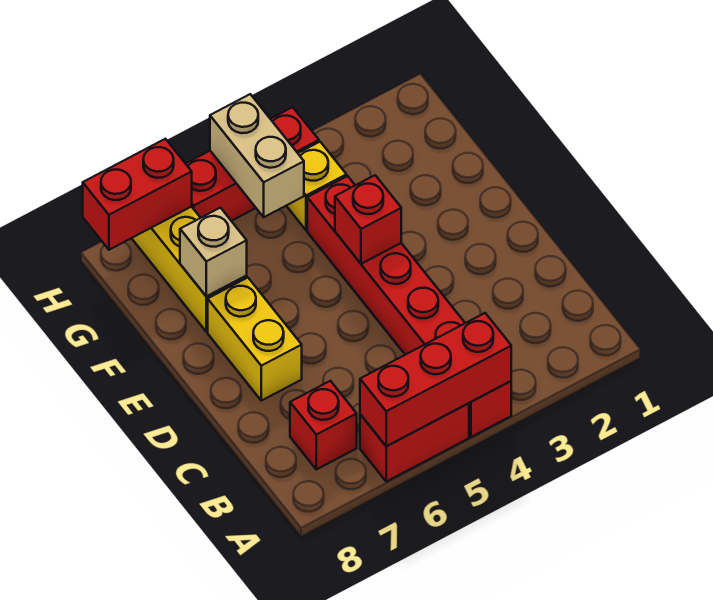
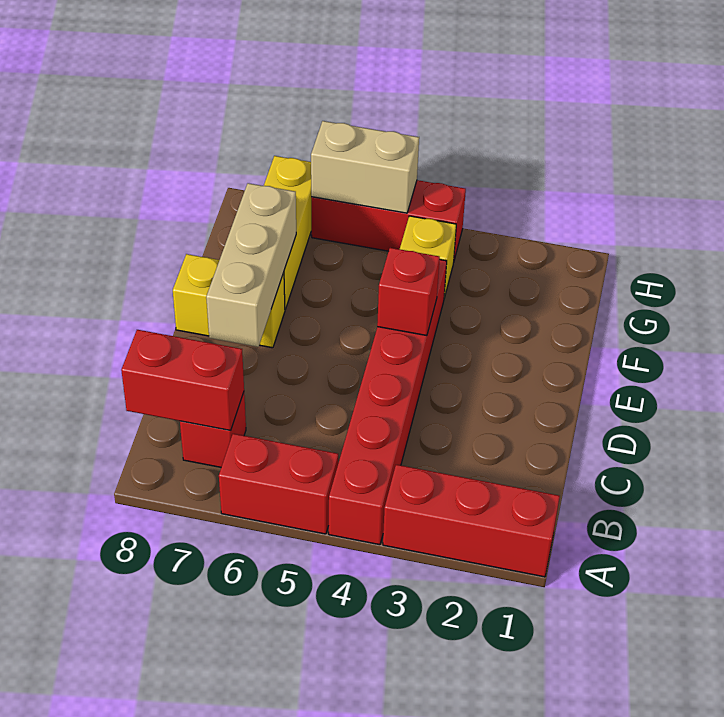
red 1x3 brick [360,313,511,446] -> red 1x3 brick moved to [383,465,560,577]
yellow 1x2 brick [208,278,302,401] -> yellow 1x2 brick turned to [173,254,285,348]
tan 1x1 brick [180,208,247,296] -> tan 1x3 brick [206,183,296,347]
tan 1x2 brick [210,94,304,217] -> tan 1x2 brick turned to [311,121,419,213]
red 1x2 brick [83,139,192,250] -> red 1x2 brick moved to [121,330,244,430]

